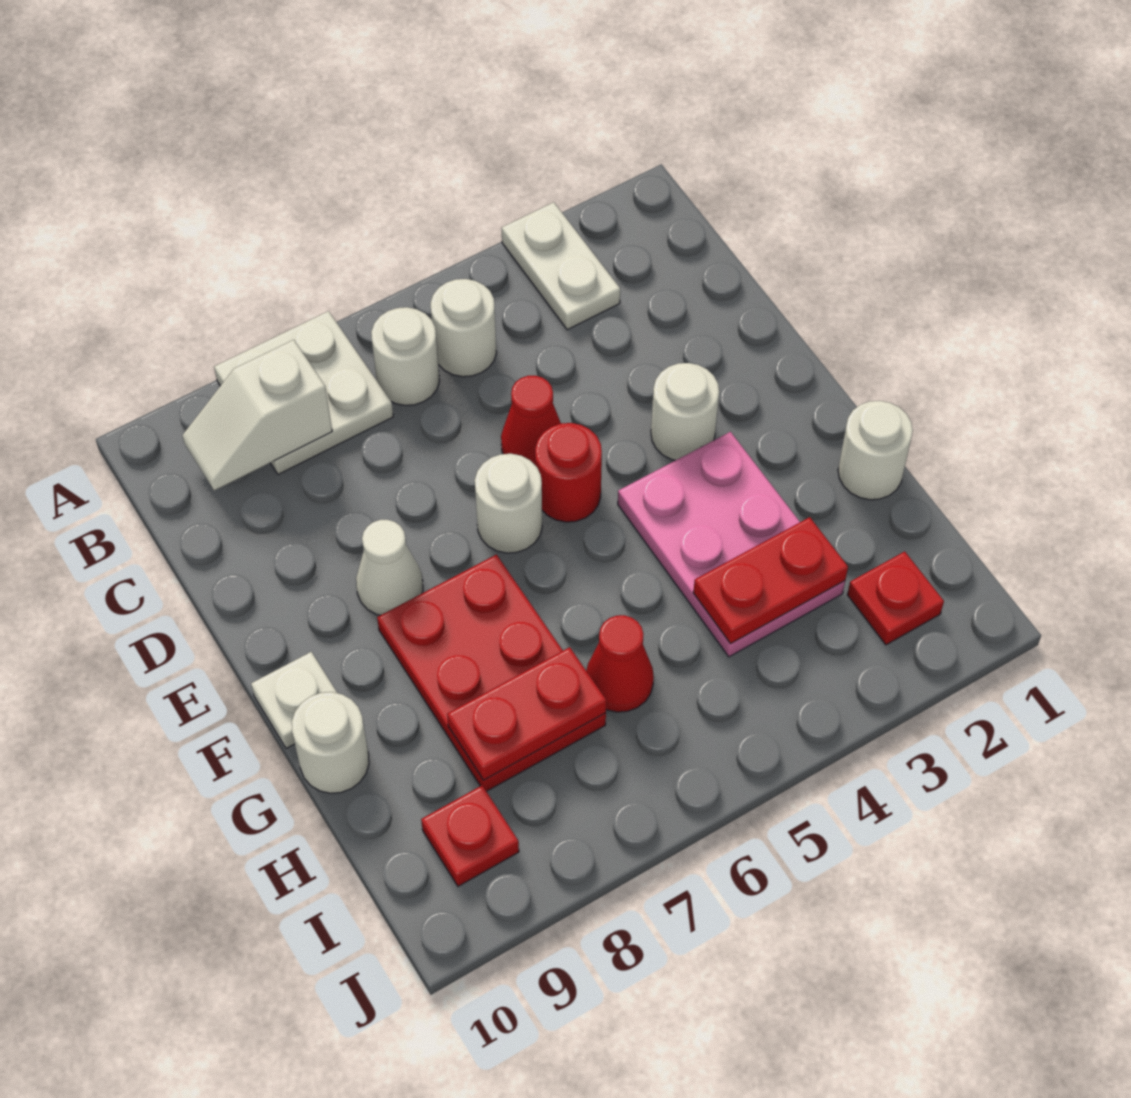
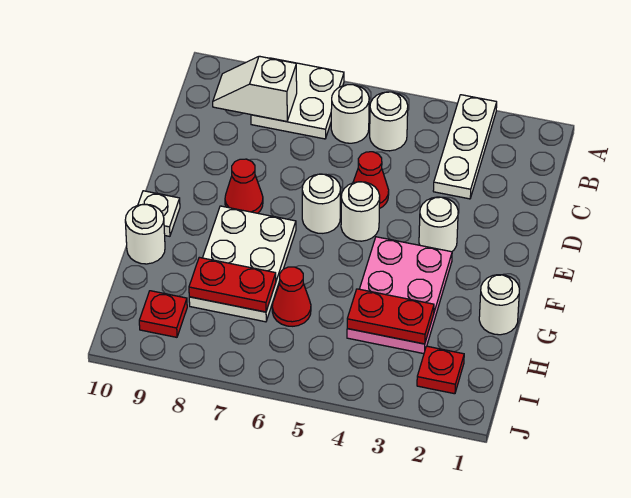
white 1x2 plate [501,202,620,330] -> white 1x3 plate [433,95,497,199]
red 1x1 round brick [535,423,602,522] -> white 1x1 round brick [341,182,380,241]
white 1x1 cone [356,520,423,615] -> red 1x1 cone [225,159,263,213]
red 2x3 plate [377,555,606,791] -> white 2x3 plate [189,206,296,322]

